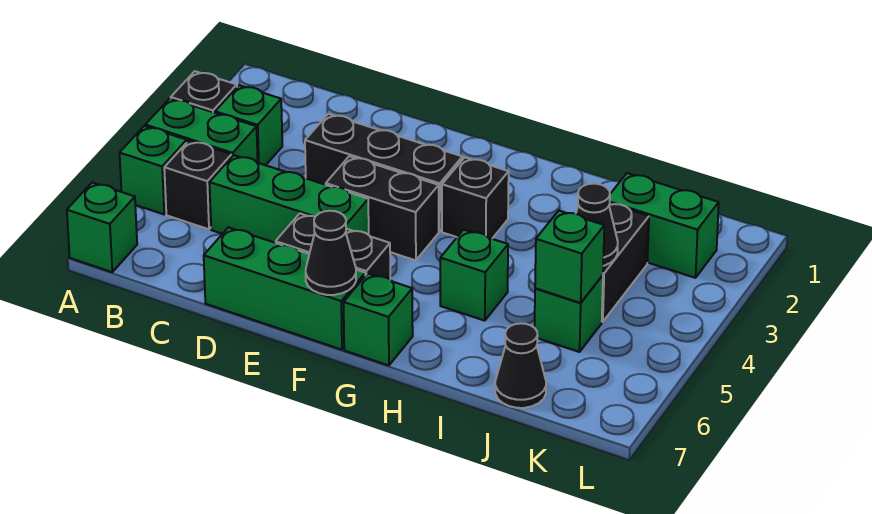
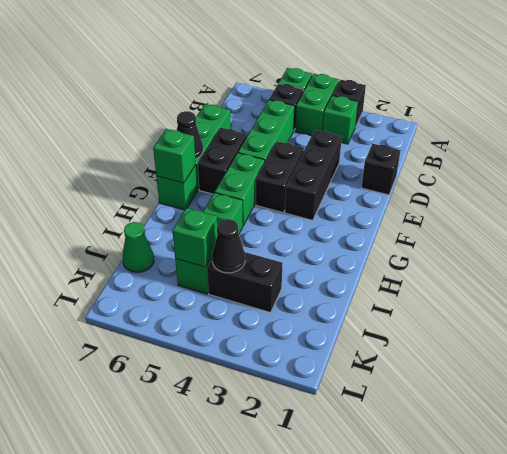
green 1x1 brick [67,182,137,272] -> green 1x1 brick moved to [153,129,196,183]
black 1x1 brick [442,157,509,239] -> black 1x1 brick moved to [361,144,401,195]
green 1x2 brick [610,173,719,278] -> green 1x2 brick moved to [215,153,265,226]
black 1x1 cone [495,323,546,408] -> green 1x1 cone [123,222,154,273]

